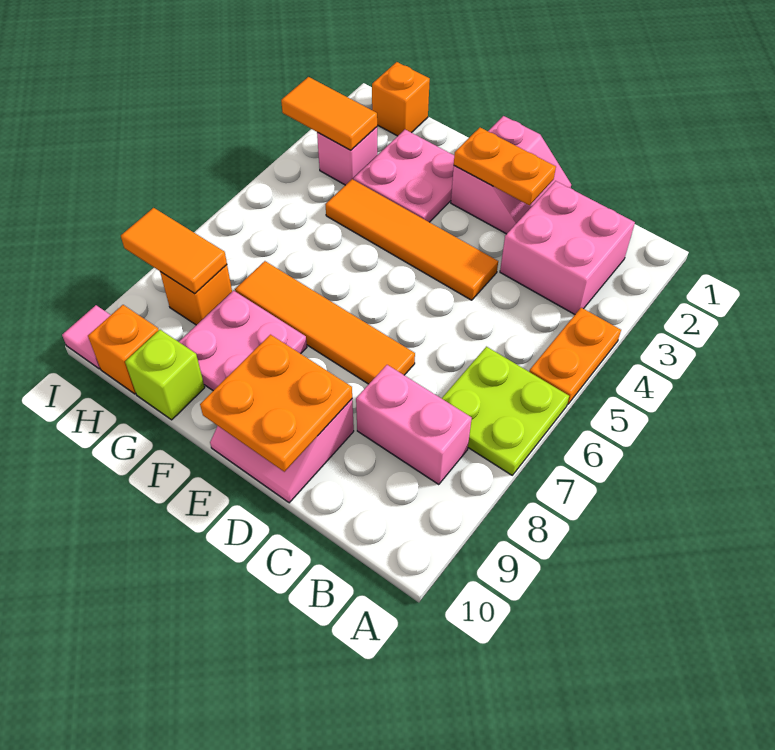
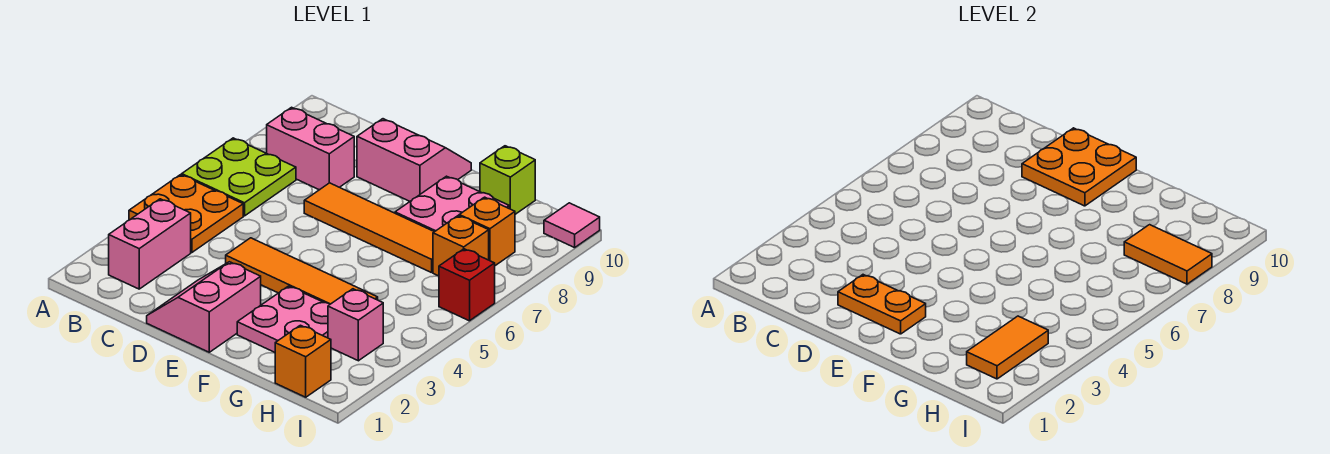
orange 1x2 plate [529,308,621,405] -> orange 2x2 plate [129,175,243,253]
pink 2x2 brick [500,181,635,314] -> pink 1x2 brick [109,199,191,289]
orange 1x2 tile [281,77,377,150] -> orange 1x2 tile turned to [967,316,1048,379]
orange 1x1 brick [88,305,159,394] -> orange 1x1 brick moved to [433,216,489,276]
none -> red 1x1 brick [439,249,495,321]

